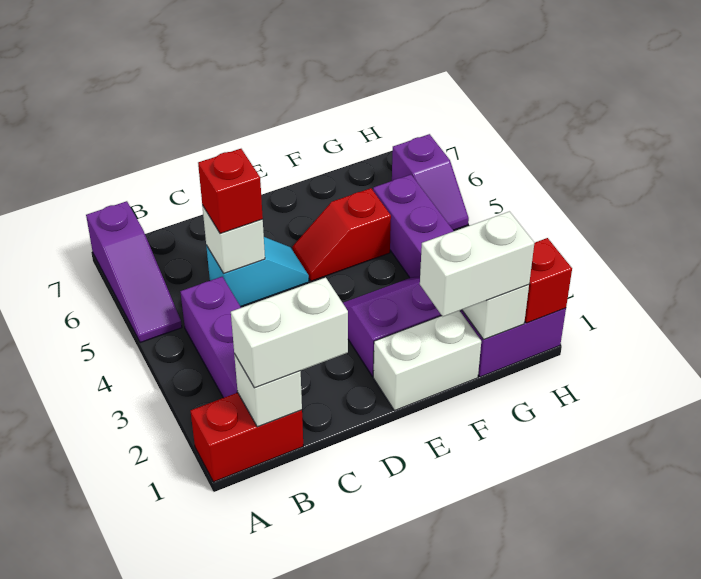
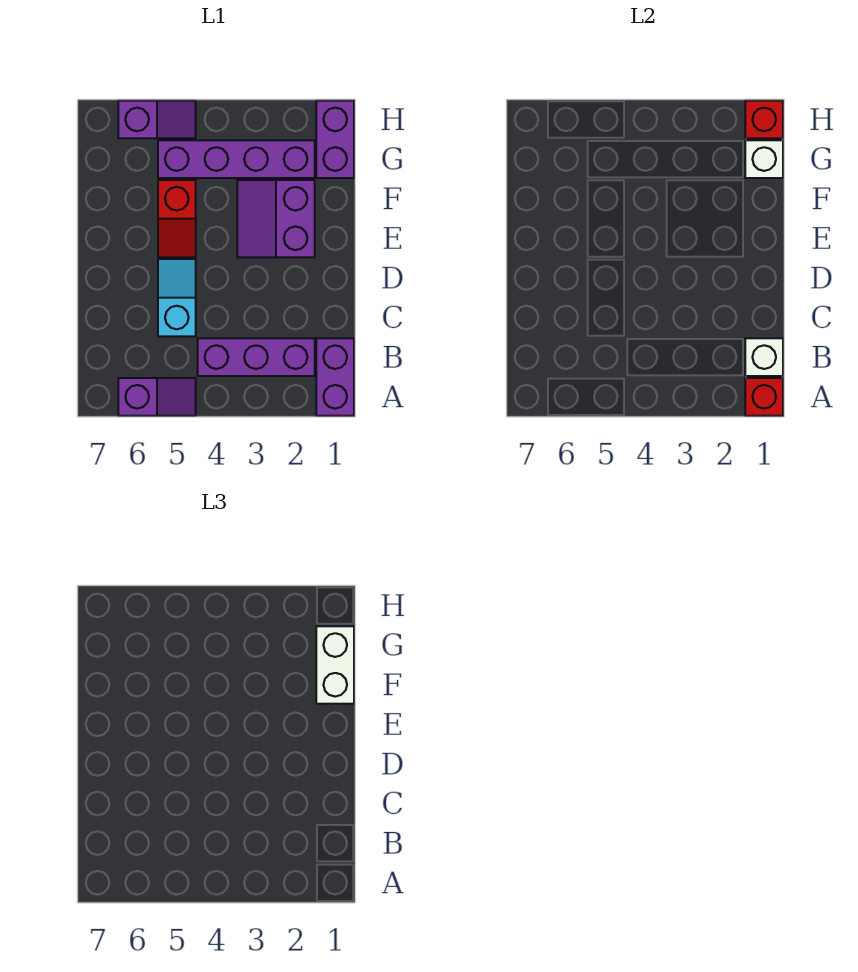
red 1x2 brick [191,393,303,482] -> purple 1x2 brick [316,338,354,416]
purple 1x3 slope [86,201,182,343] -> purple 1x2 slope [118,378,196,416]
white 1x2 brick [231,277,348,388] -> none
white 1x1 brick [202,205,265,274] -> none
red 1x1 brick [198,149,263,234] -> red 1x1 brick moved to [745,378,783,416]
white 1x2 brick [373,311,481,411] -> none

